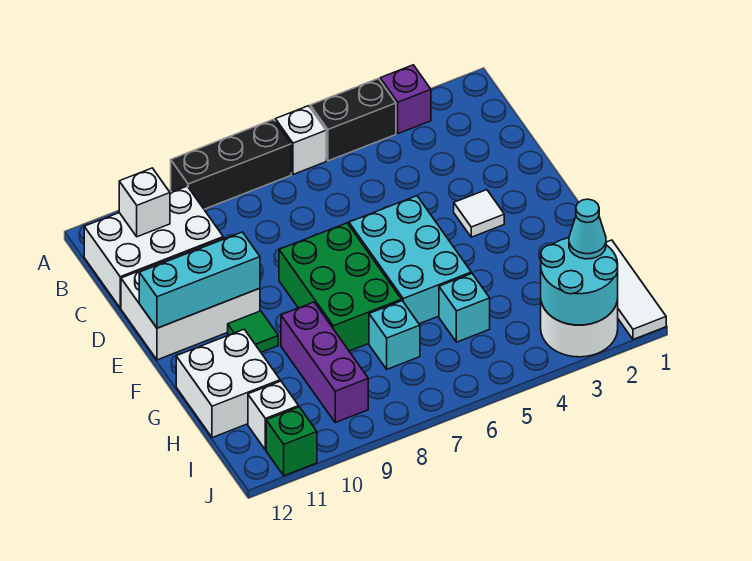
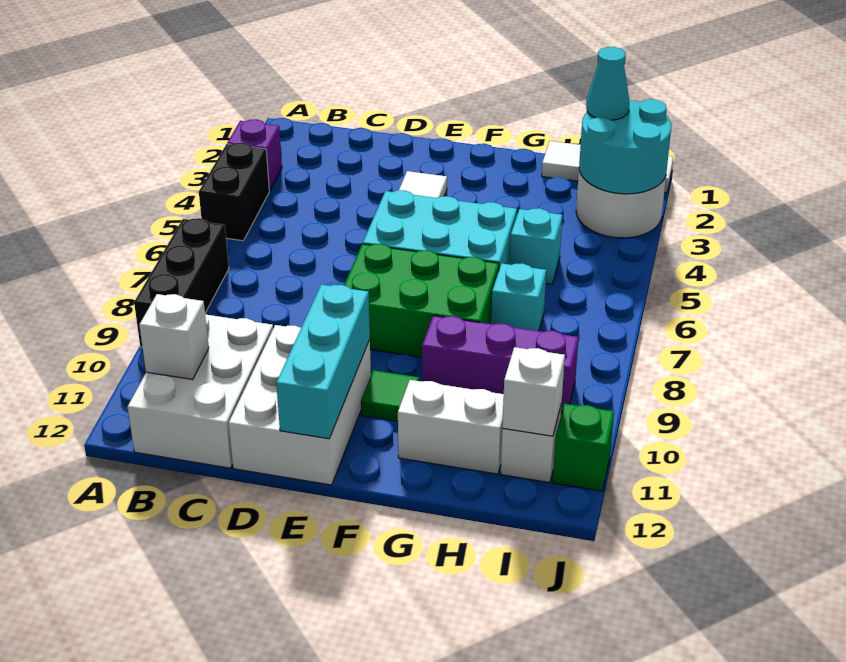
white 1x1 brick [275,106,326,174] -> white 1x1 brick moved to [502,347,565,436]
white 2x2 brick [176,330,280,438] -> white 1x2 brick [398,380,504,474]

